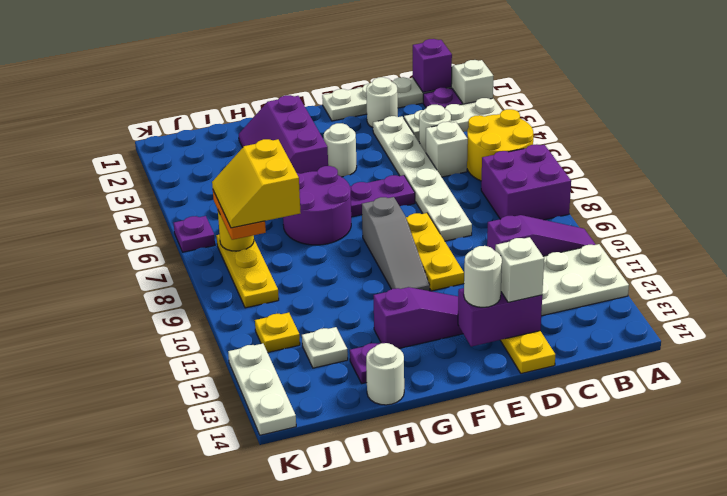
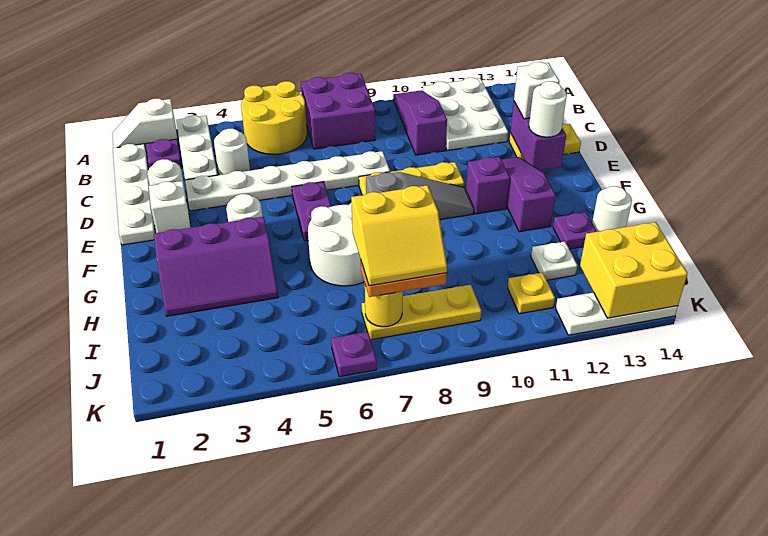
purple 1x1 brick [413,39,452,92] -> purple 1x1 brick moved to [466,157,510,214]
white 1x1 brick [426,122,468,177] -> white 1x1 brick moved to [149,181,191,233]
purple 2x2 round brick [283,166,351,245] -> white 2x2 round brick [308,203,364,286]
none -> yellow 2x2 brick [580,222,688,318]

